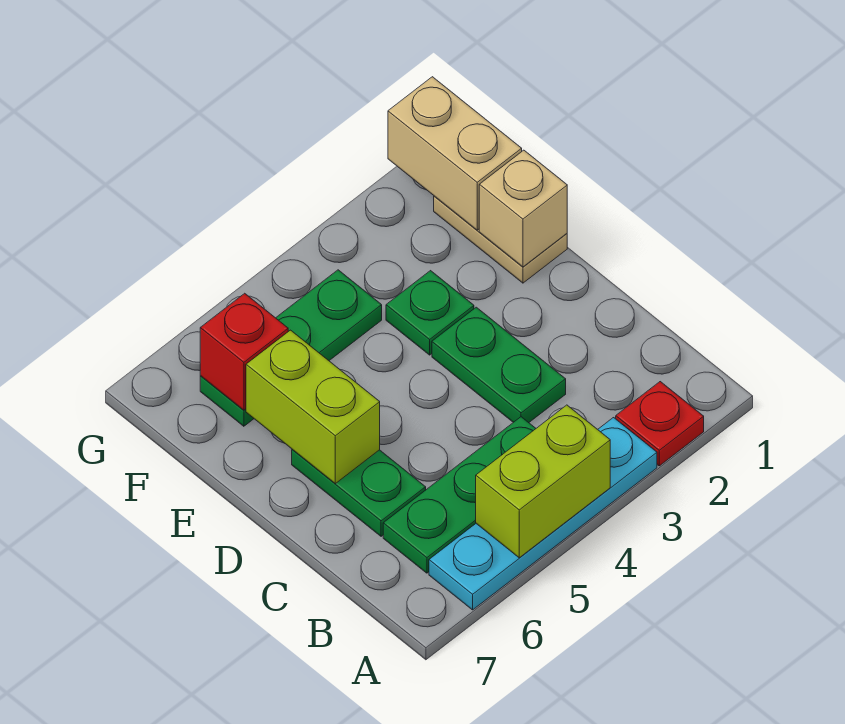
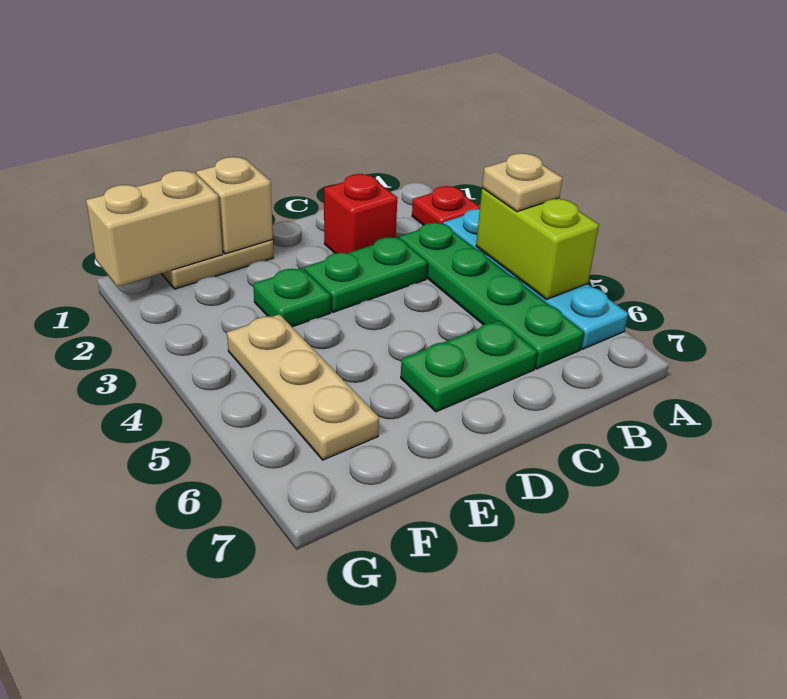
none -> tan 1x1 plate [482,153,562,212]
green 1x3 plate [383,417,536,573] -> green 1x4 plate [399,223,584,369]
lime 1x2 brick [246,330,380,484] -> none
green 1x3 plate [200,270,382,426] -> tan 1x3 plate [227,314,379,460]
red 1x1 brick [200,293,288,410] -> red 1x1 brick moved to [324,174,397,253]

